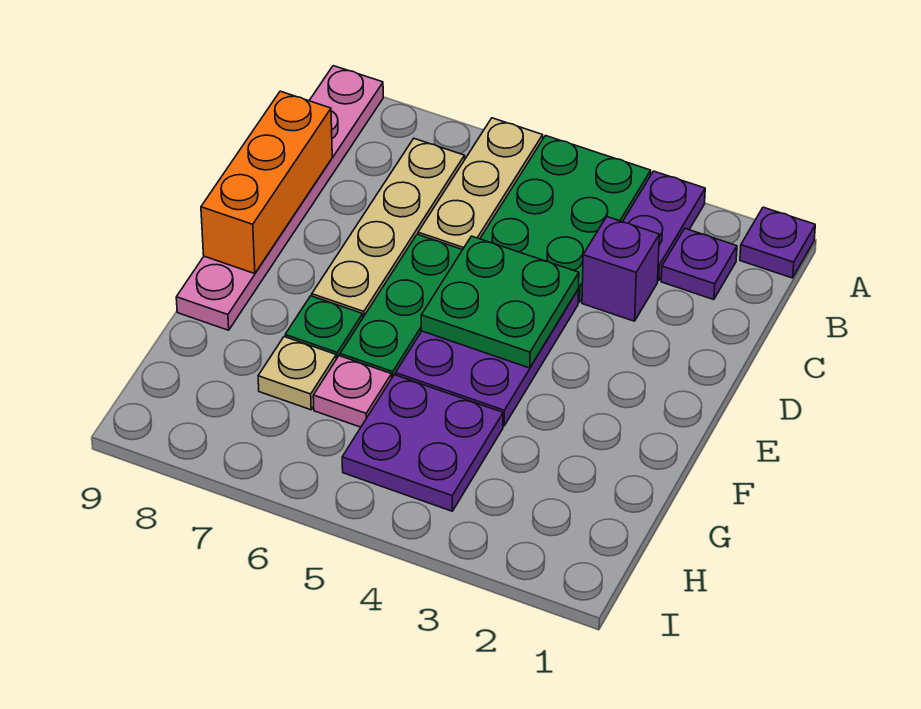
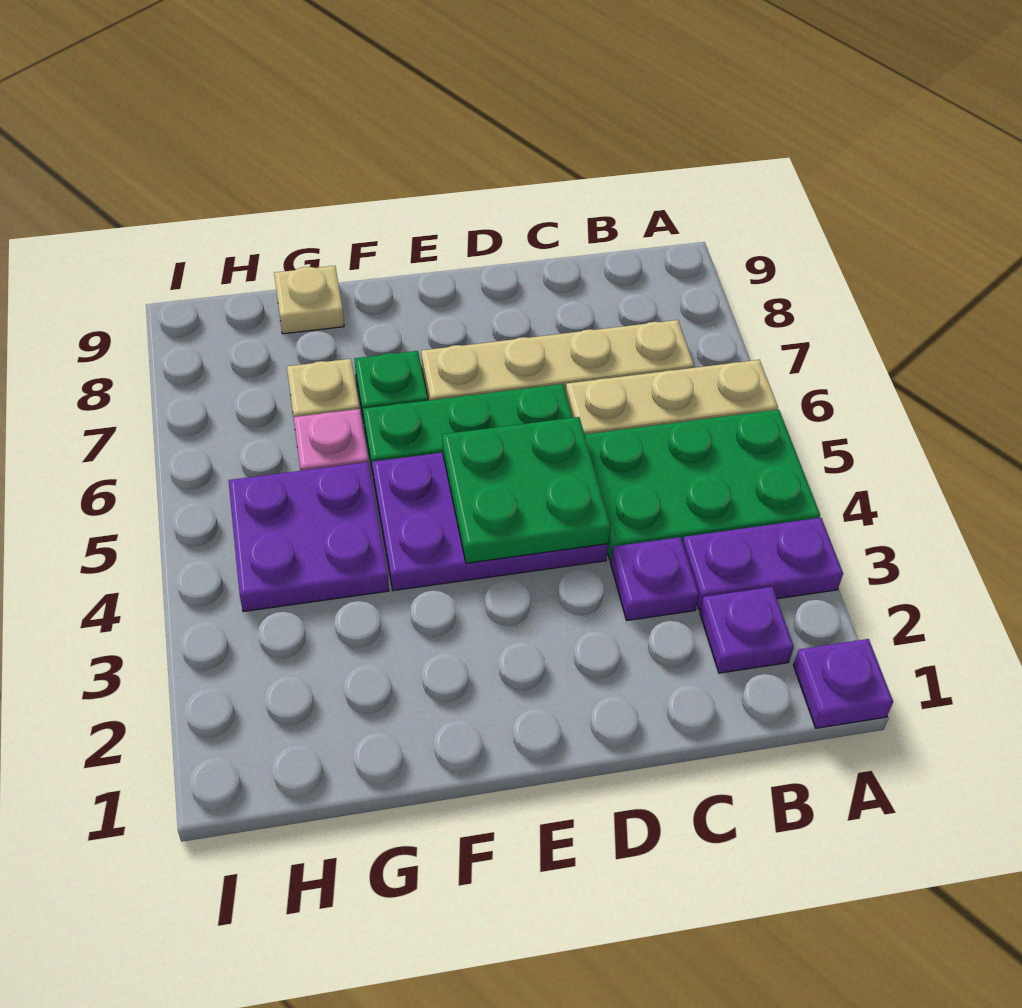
pink 1x6 plate [176,66,383,330] -> none
purple 1x1 brick [582,217,659,321] -> purple 1x1 plate [610,537,699,620]
orange 1x3 brick [201,91,332,274] -> none
none -> tan 1x1 plate [274,266,344,334]

